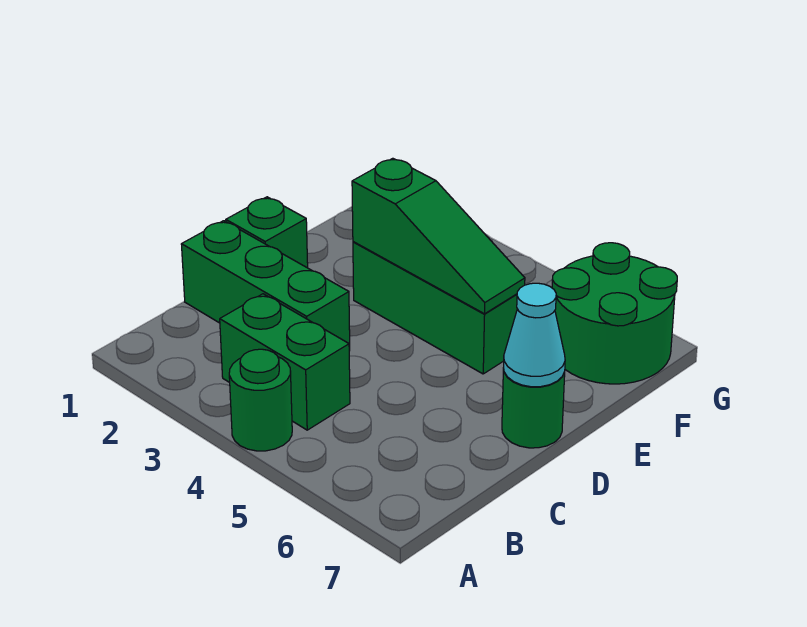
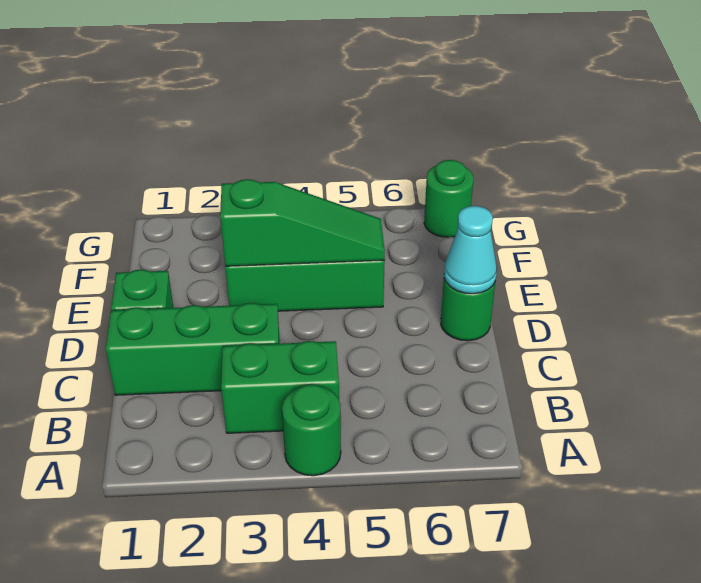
green 2x2 round brick [552,243,677,384] -> green 1x1 round brick [424,160,473,237]

